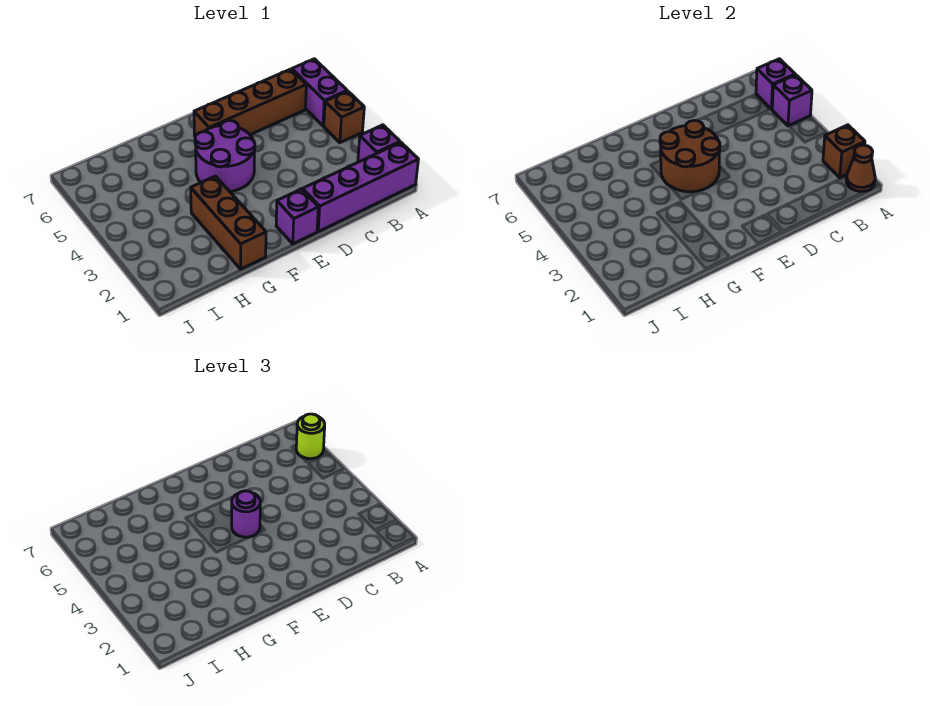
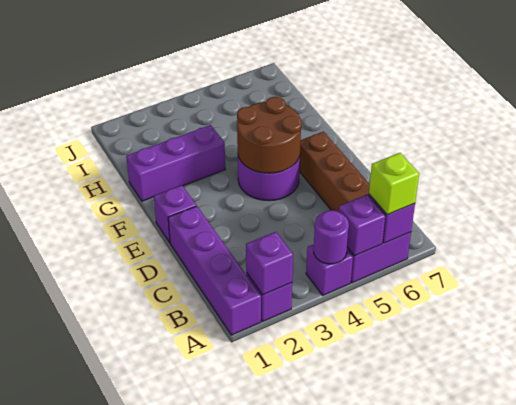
brown 1x1 cone [846,145,875,192] -> none
brown 1x1 brick [823,125,865,177] -> purple 1x1 brick [246,232,293,295]
brown 1x1 brick [324,91,364,143] -> purple 1x1 brick [306,244,353,295]
lime 1x1 round brick [296,414,325,459] -> lime 1x1 brick [369,153,419,215]
purple 1x1 round brick [232,491,260,537] -> purple 1x1 round brick moved to [314,210,349,264]
brown 1x3 brick [191,176,266,269] -> purple 1x3 brick [126,125,225,201]

